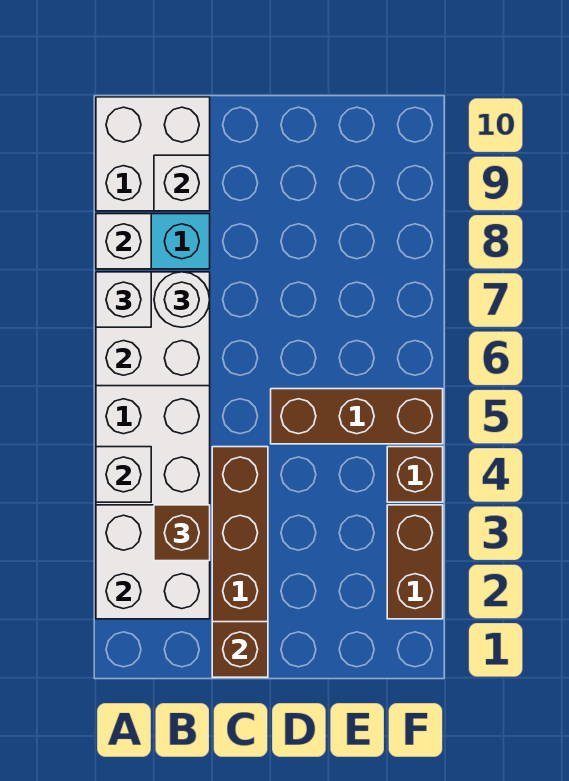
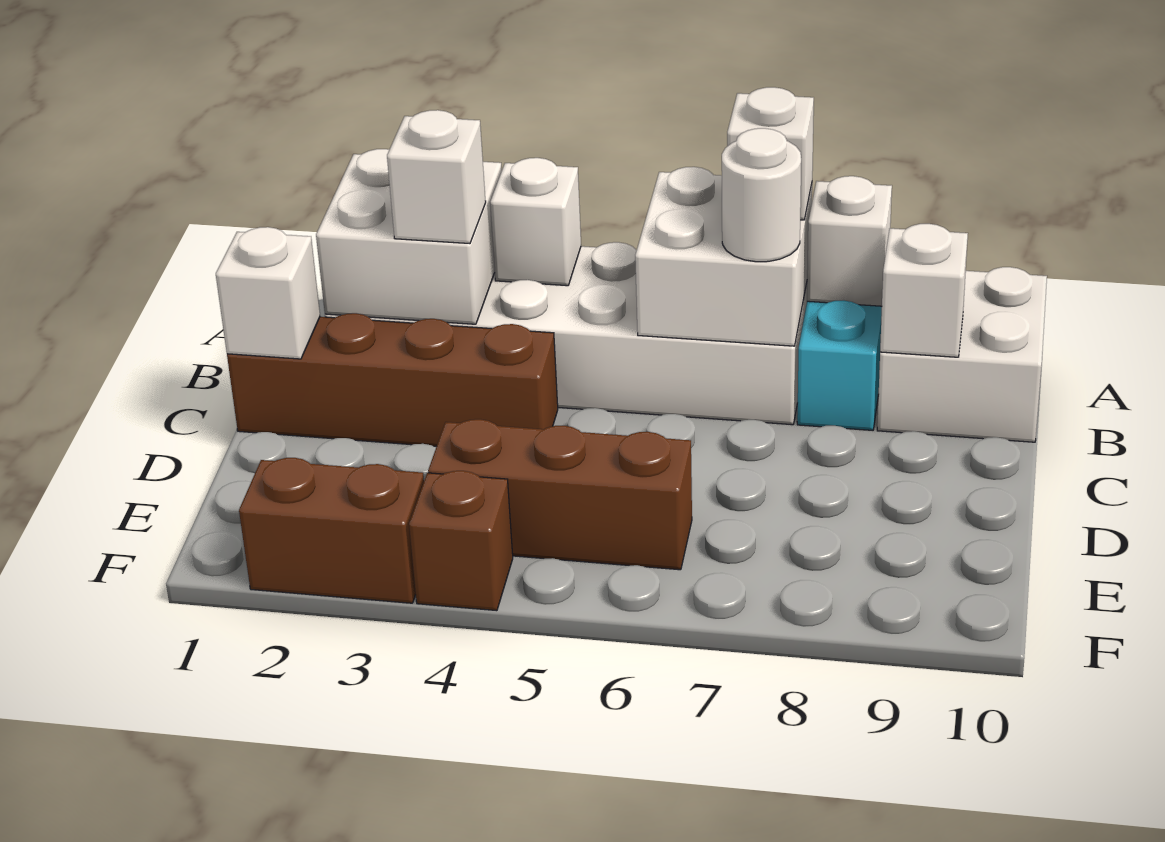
brown 1x1 brick [154,505,210,561] -> white 1x1 brick [387,110,486,244]
brown 1x1 brick [212,622,268,677] -> white 1x1 brick [216,227,320,359]
brown 1x3 brick [271,389,443,444] -> brown 1x3 brick turned to [428,419,692,570]

